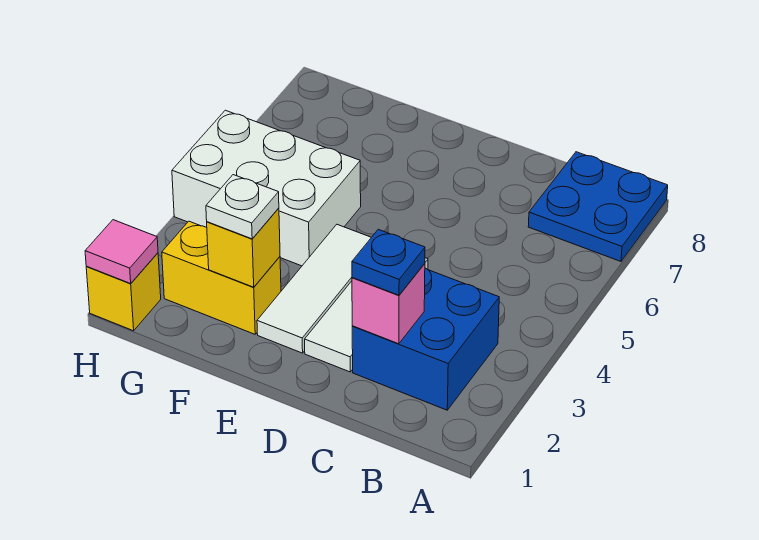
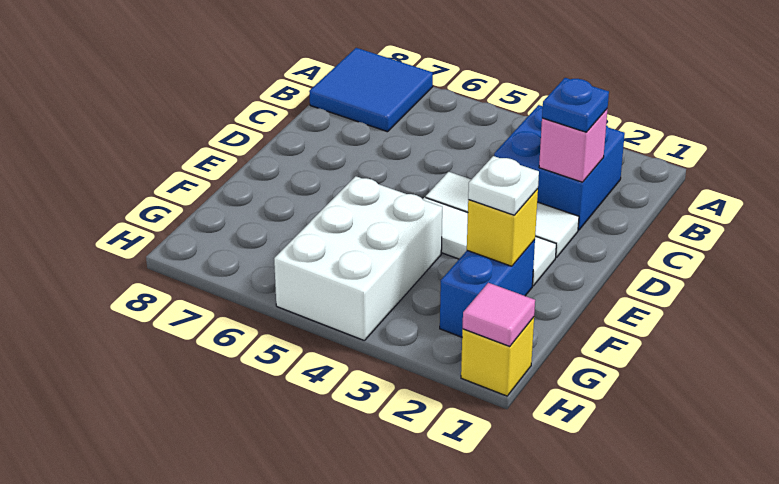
blue 2x2 plate [528,152,668,261] -> blue 2x2 tile [309,48,433,132]
yellow 1x2 brick [162,221,281,334] -> blue 1x2 brick [440,240,535,337]

